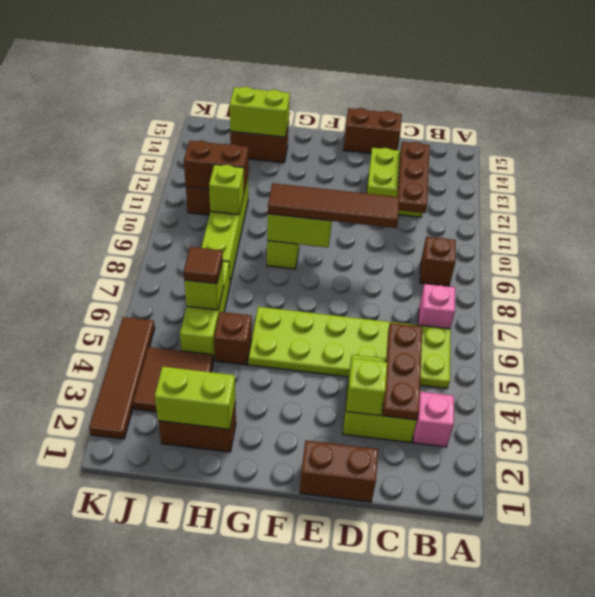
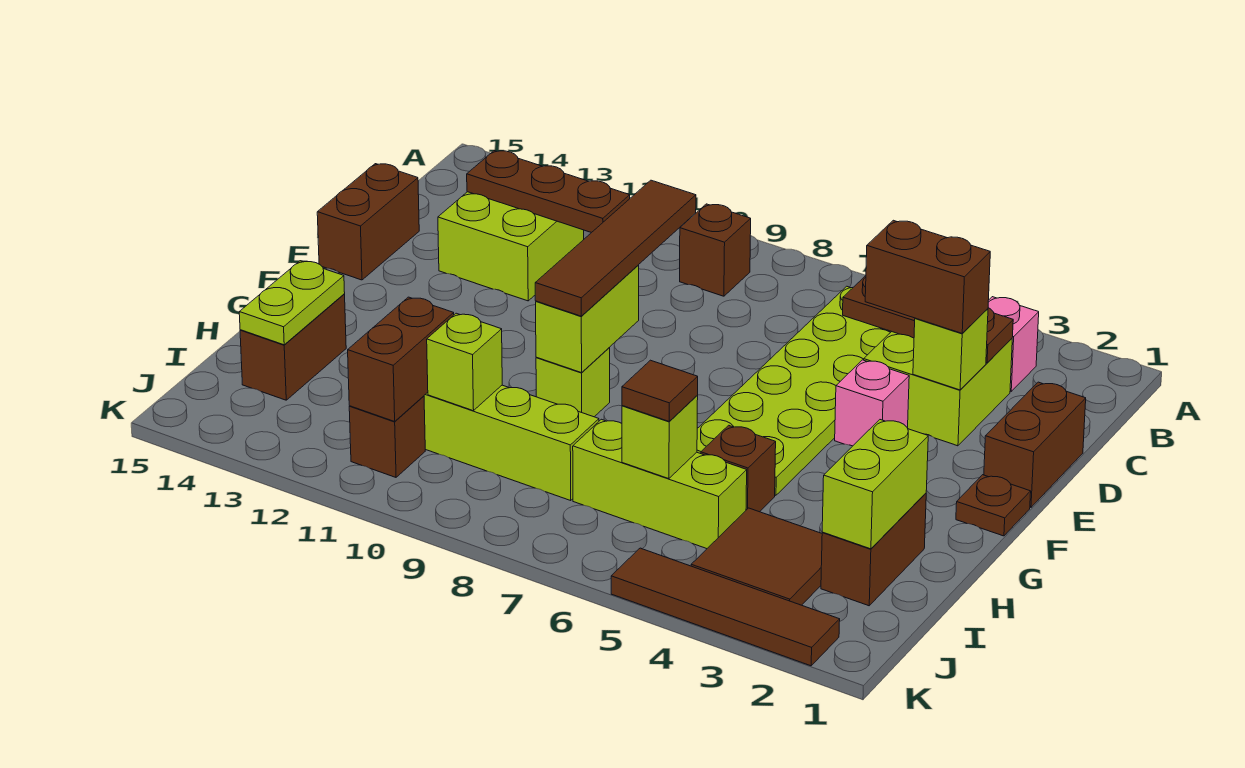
pink 1x1 brick [418,284,455,329] -> pink 1x1 brick moved to [835,360,909,446]
none -> brown 1x2 brick [865,220,990,333]
none -> brown 1x1 plate [956,475,1031,536]
lime 1x2 brick [230,87,290,137] -> lime 1x2 plate [239,261,345,345]

